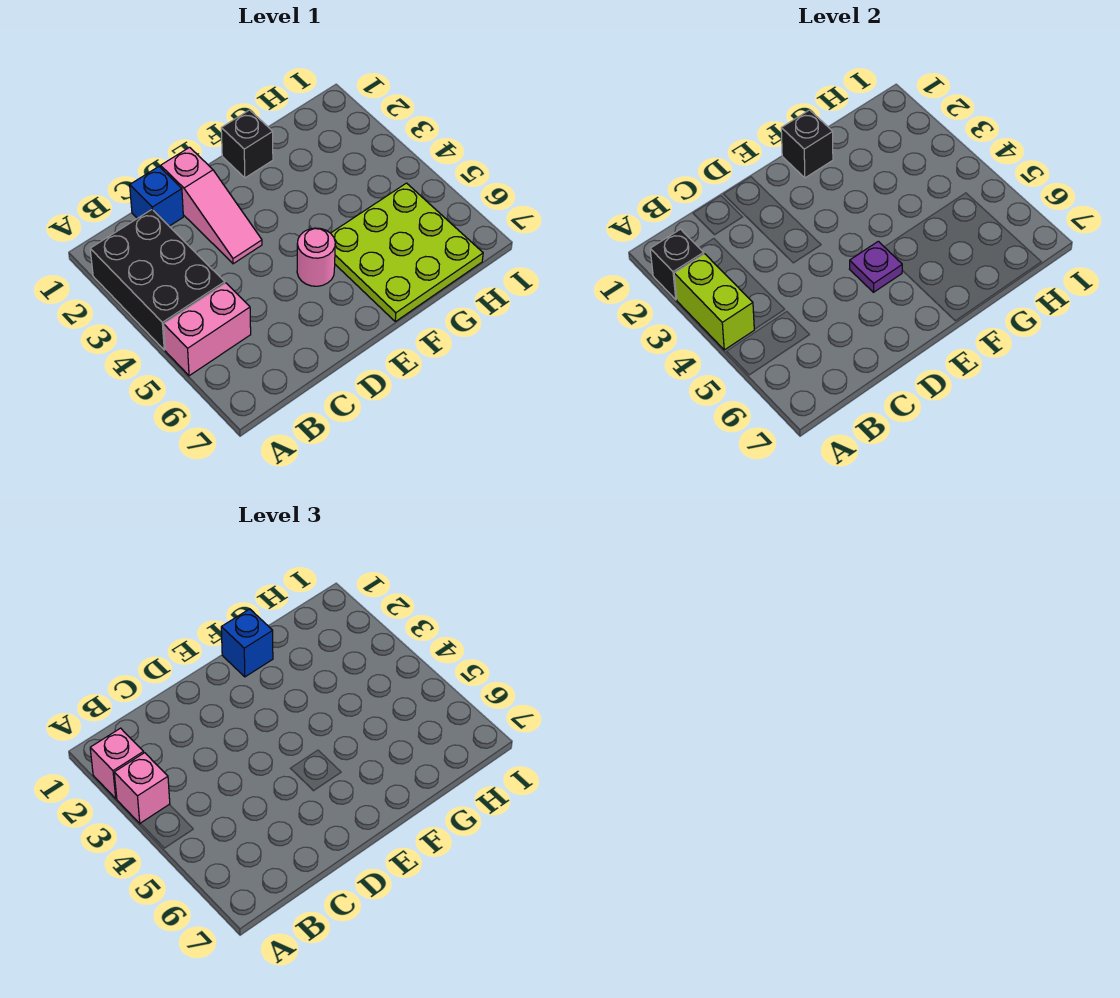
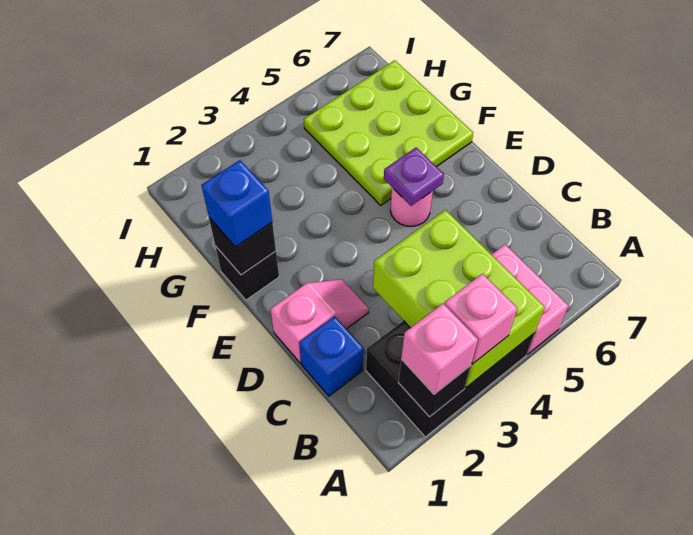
lime 1x2 brick [674,254,754,350] -> lime 2x3 brick [373,210,545,387]
pink 1x3 slope [161,147,262,264] -> pink 1x2 slope [270,279,369,363]

